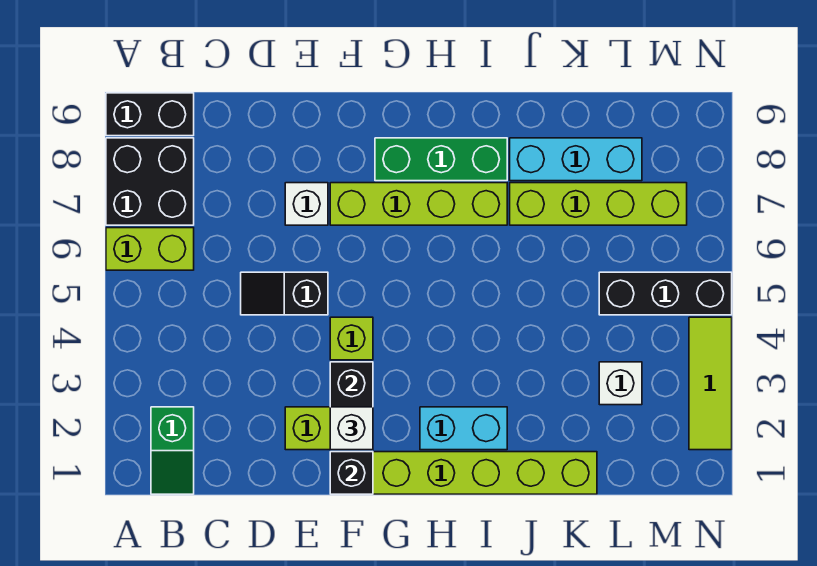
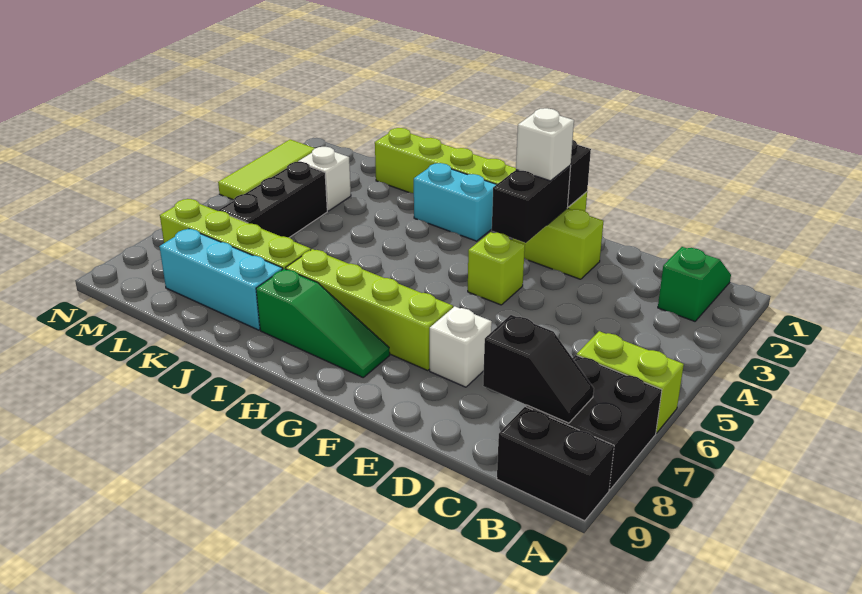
black 1x2 slope [241,272,328,315] -> black 1x2 slope moved to [483,315,594,423]
green 1x3 brick [375,138,507,181] -> green 1x3 slope [256,269,390,377]
black 1x3 brick [599,272,732,315] -> black 1x3 brick turned to [219,162,327,238]

